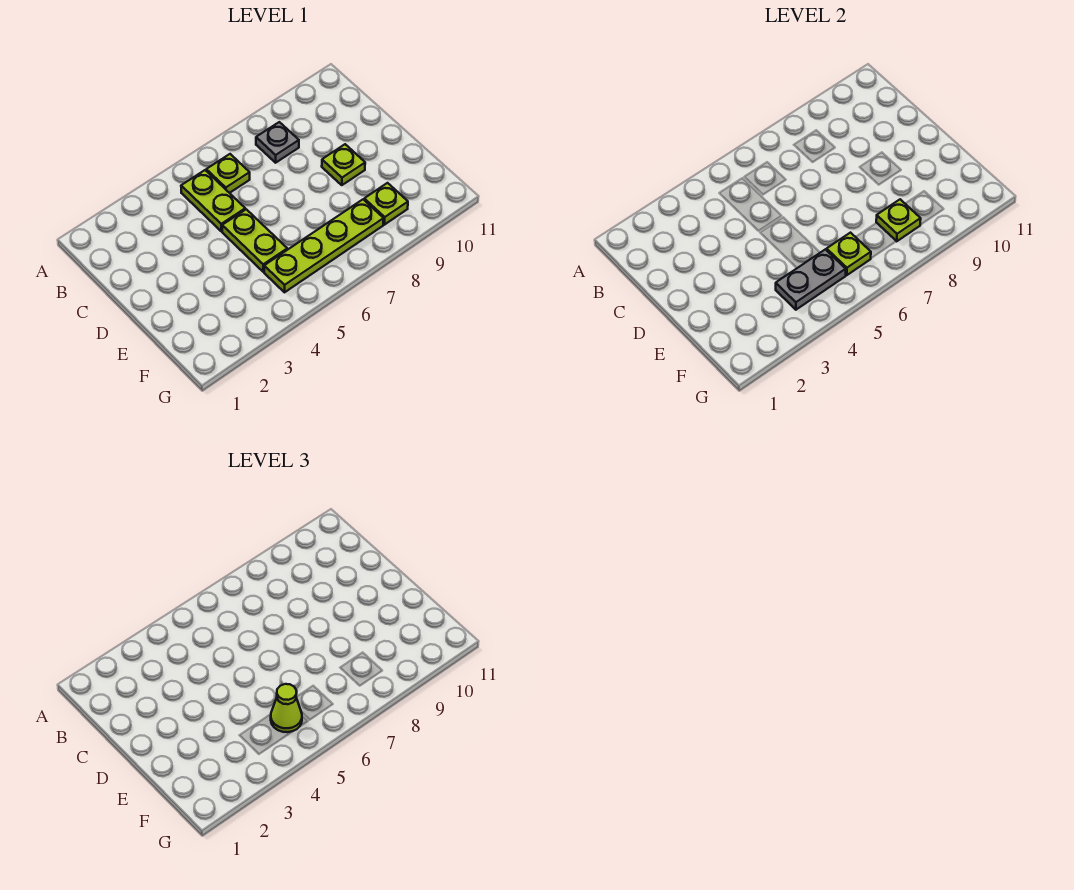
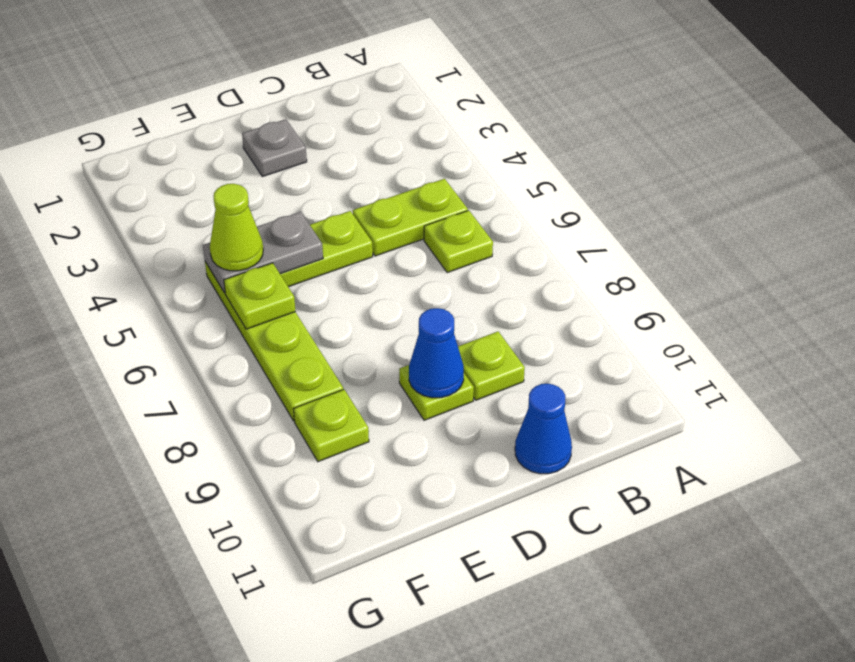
grey 1x1 plate [256,122,299,163] -> grey 1x1 plate moved to [242,119,307,177]
none -> blue 1x1 cone [515,384,572,474]
none -> blue 1x1 cone [409,308,464,398]
grey 1x2 plate [776,249,846,310] -> grey 1x2 plate turned to [203,212,323,293]
lime 1x1 plate [876,199,921,241] -> lime 1x1 plate moved to [458,331,525,400]

